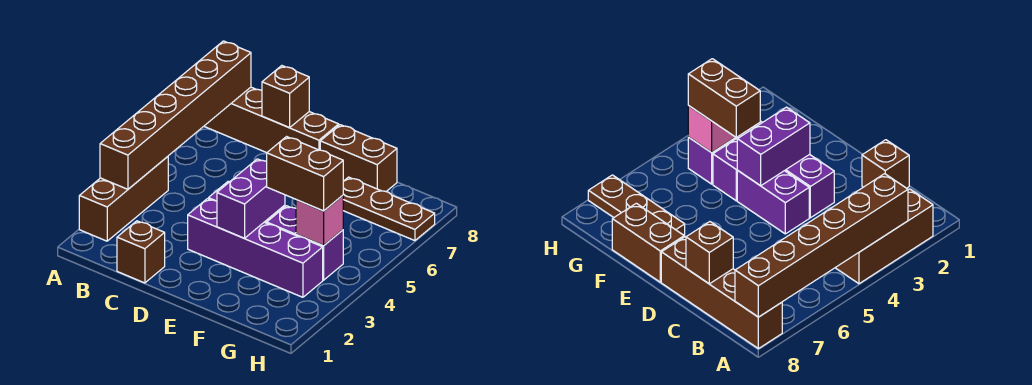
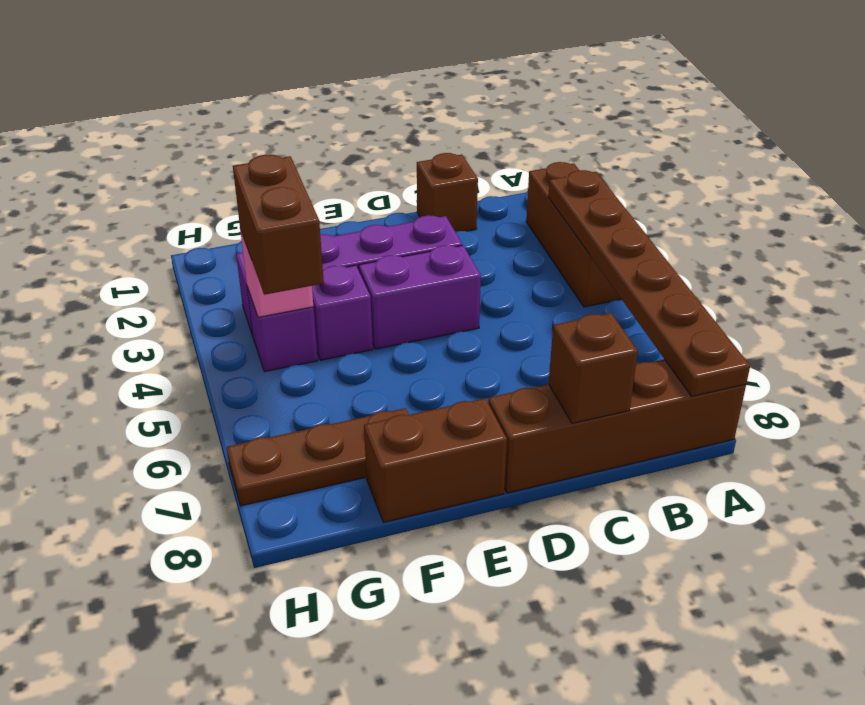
brown 1x6 brick [100,41,251,189] -> brown 1x6 plate [548,170,750,396]
purple 1x2 brick [217,159,285,238] -> none
brown 1x2 brick [267,137,343,211] -> brown 1x2 brick turned to [233,154,324,295]

